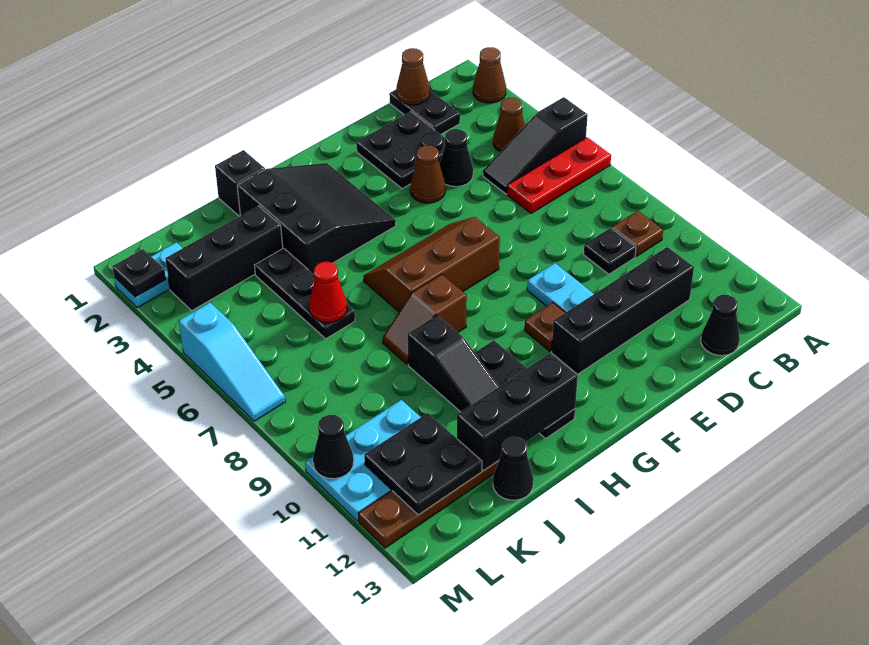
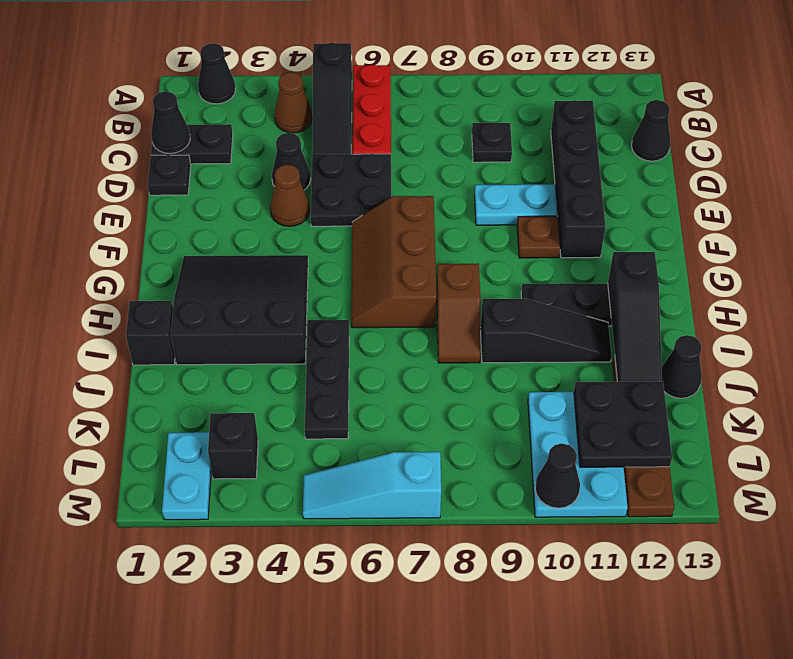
brown 1x1 cone [473,47,506,103] -> black 1x1 cone [198,43,236,104]
brown 1x1 plate [612,211,663,256] -> none
brown 1x1 cone [396,48,430,105] -> black 1x1 cone [151,91,190,153]
black 2x2 plate [357,112,445,189] -> black 2x2 plate moved to [311,154,391,226]
black 1x3 brick [457,353,578,471] -> black 1x3 slope [608,252,662,382]
black 1x3 brick [165,206,283,310] -> black 1x1 brick [208,413,258,479]
black 1x3 plate [255,248,355,339] -> black 1x3 plate turned to [305,320,349,439]
red 1x1 cone [309,262,347,323] -> none
black 1x1 plate [112,249,166,297] -> black 1x1 plate moved to [148,155,191,195]
cyan 1x3 slope [179,303,285,421] -> cyan 1x3 slope turned to [303,452,441,519]

